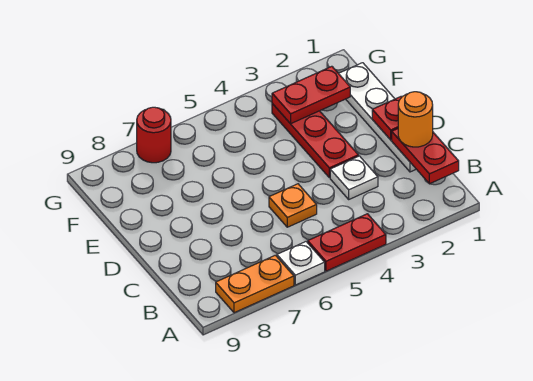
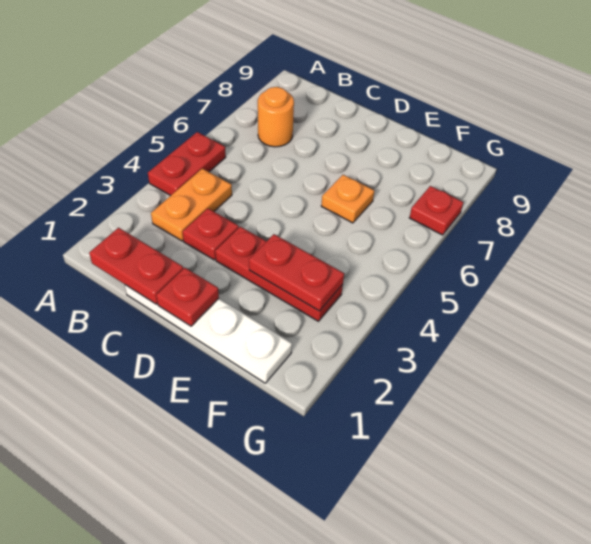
white 1x1 plate [277,242,325,285] -> none
orange 1x2 plate [216,255,294,313] -> orange 1x2 plate moved to [151,169,232,241]
orange 1x1 round brick [398,92,433,147] -> orange 1x1 round brick moved to [258,87,294,147]
white 1x1 plate [330,156,378,199] -> red 1x1 plate [183,209,239,260]
orange 1x1 plate [269,184,317,227] -> orange 1x1 plate moved to [321,175,374,223]
red 1x2 plate [272,66,350,124] -> red 1x2 plate turned to [249,234,344,311]
red 1x1 round brick [137,107,171,163] -> red 1x1 plate [409,186,463,235]

